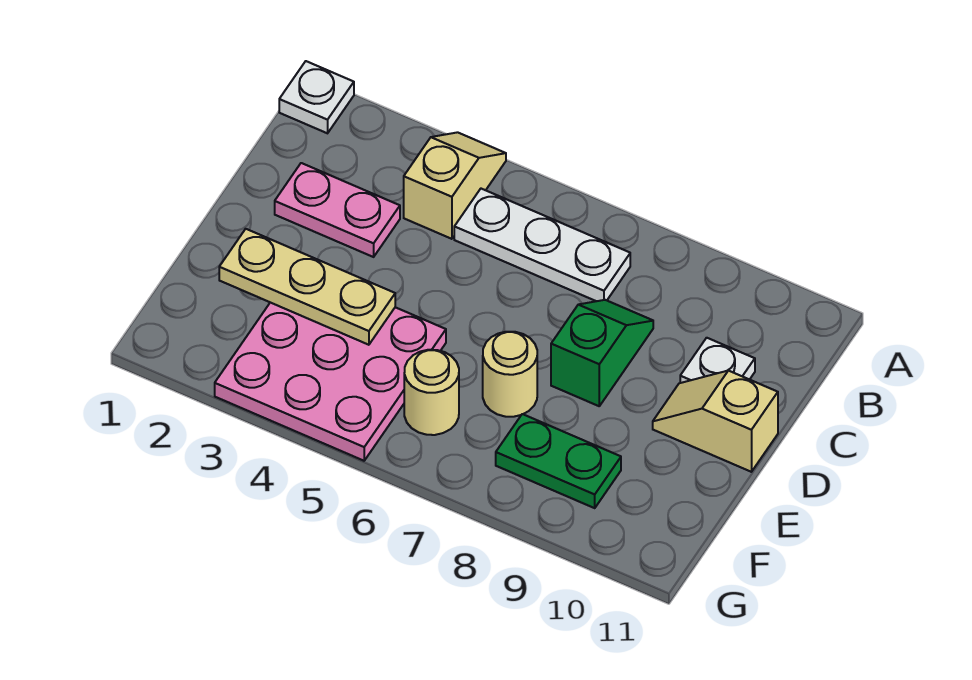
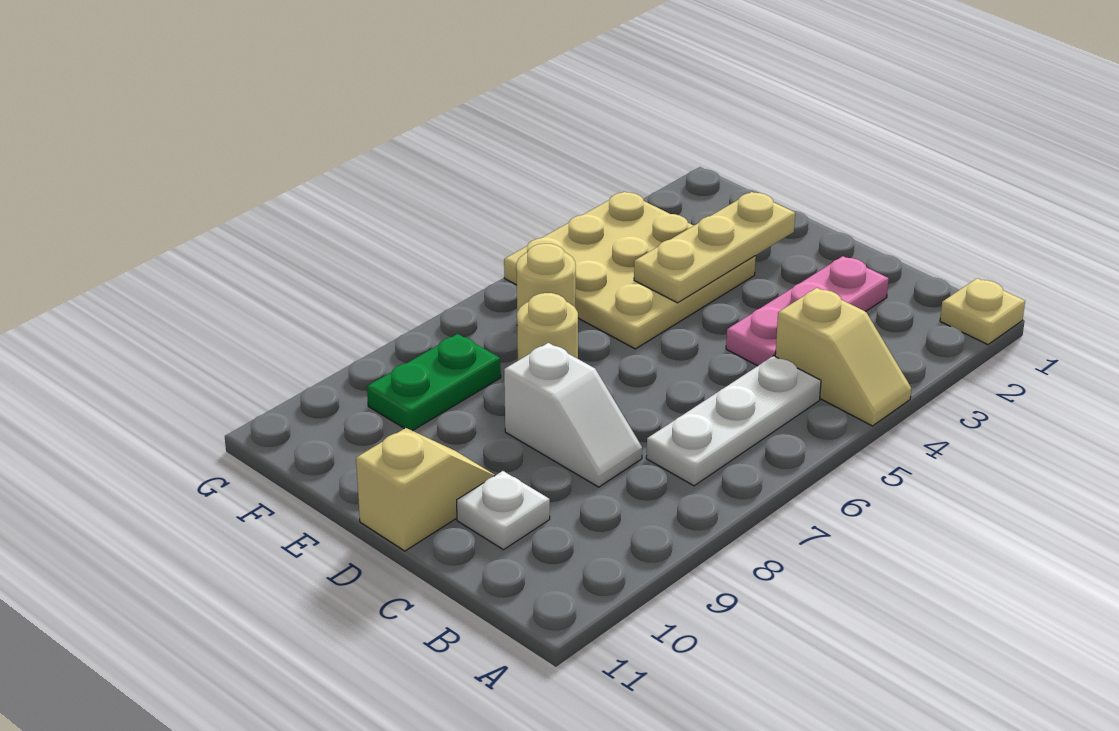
white 1x1 plate [279,61,354,133] -> tan 1x1 plate [940,278,1025,345]
pink 1x2 plate [275,163,400,257] -> pink 1x3 plate [726,256,889,366]
green 1x2 slope [551,300,653,406] -> white 1x2 slope [504,343,642,487]
pink 3x3 plate [215,303,446,461] -> tan 3x3 plate [504,192,756,349]

